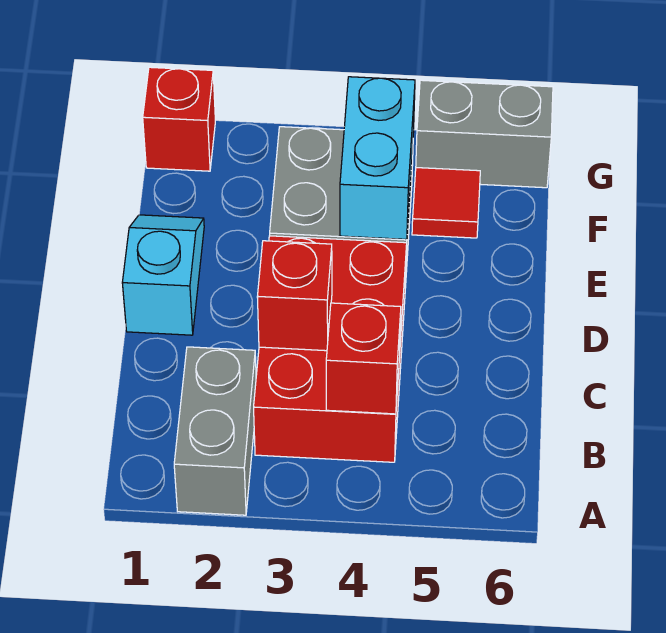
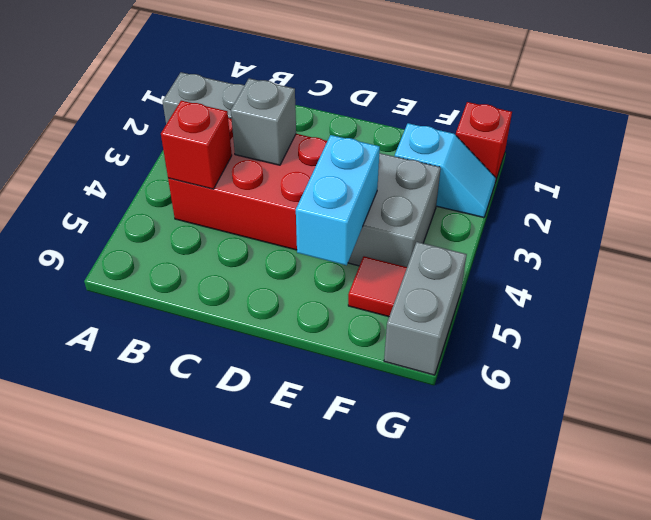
red 1x1 brick [257,241,332,351] -> grey 1x1 brick [231,78,296,165]
cyan 1x2 slope [122,215,204,335] -> cyan 1x2 slope moved to [395,123,496,218]
cyan 1x2 brick [340,77,415,239] -> cyan 1x2 brick turned to [296,135,380,265]

